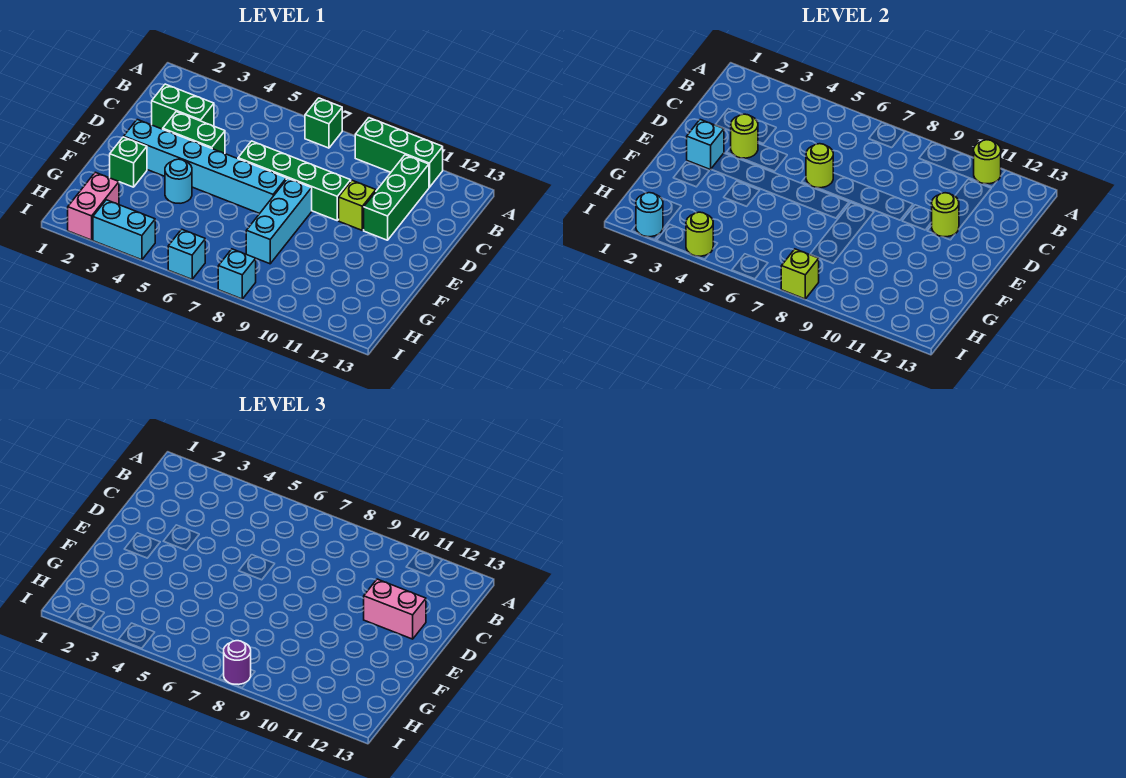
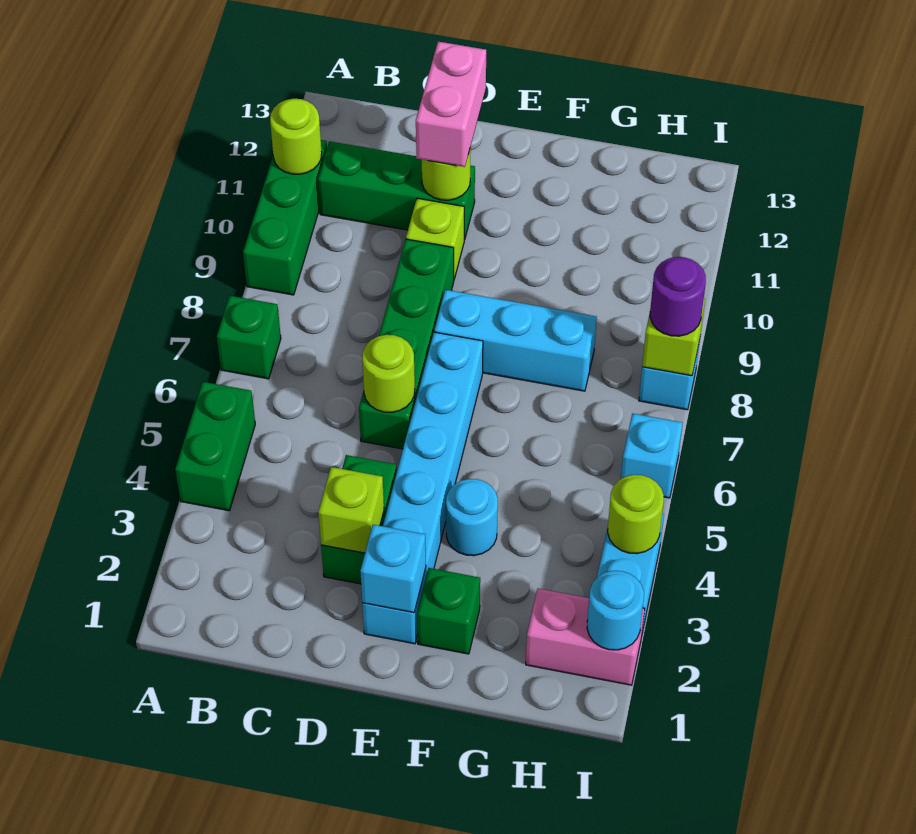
green 1x2 brick [152,84,214,129] -> green 1x2 brick moved to [175,382,255,511]
lime 1x1 round brick [731,114,758,158] -> lime 1x1 brick [318,467,384,553]

